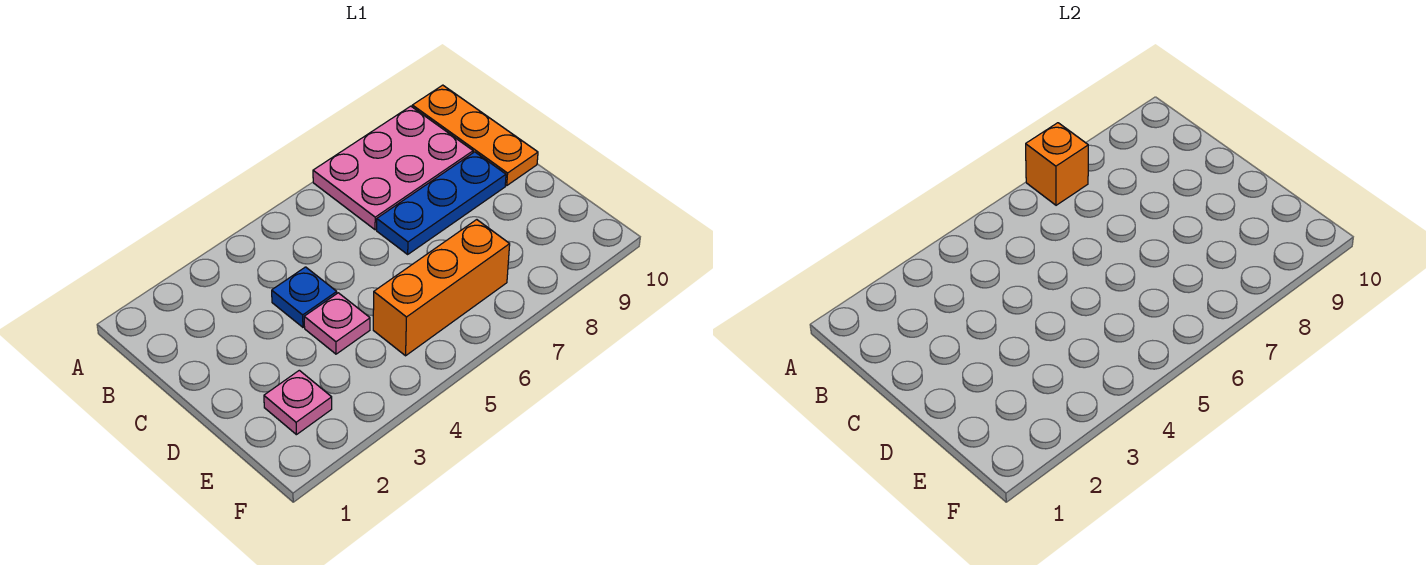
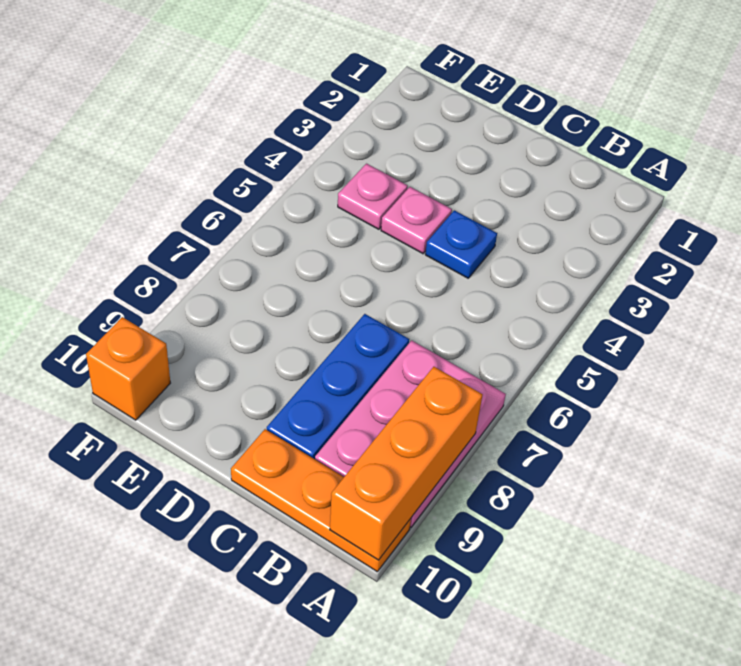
orange 1x1 brick [1026,123,1088,205] -> orange 1x1 brick moved to [86,317,170,420]
pink 1x1 plate [264,370,332,435] -> pink 1x1 plate moved to [338,164,408,229]
orange 1x3 brick [373,220,510,356] -> orange 1x3 brick moved to [330,367,483,560]

